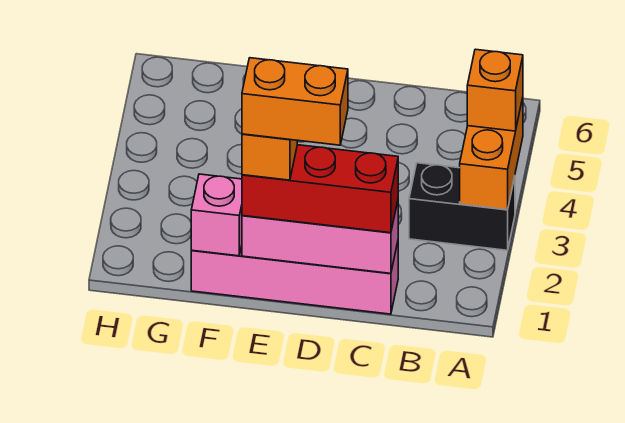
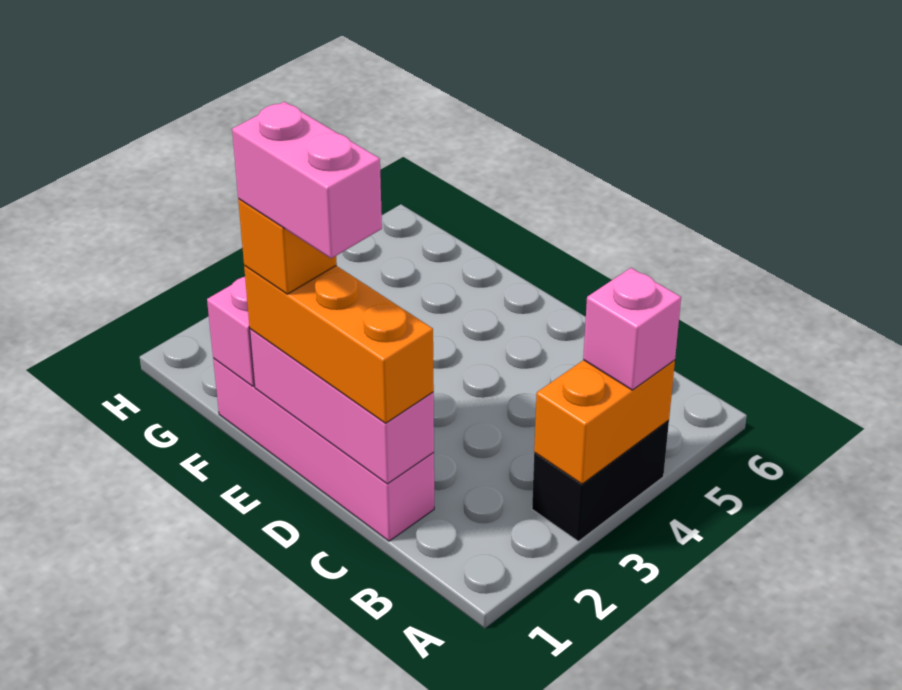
black 1x2 brick [409,163,515,250] -> black 1x2 brick turned to [532,420,669,541]
orange 1x1 brick [467,49,523,131] -> pink 1x1 brick [583,268,681,390]
red 1x3 brick [242,145,398,233] -> orange 1x3 brick [244,266,434,423]
orange 1x2 brick [242,58,348,145] -> pink 1x2 brick [232,102,382,259]

